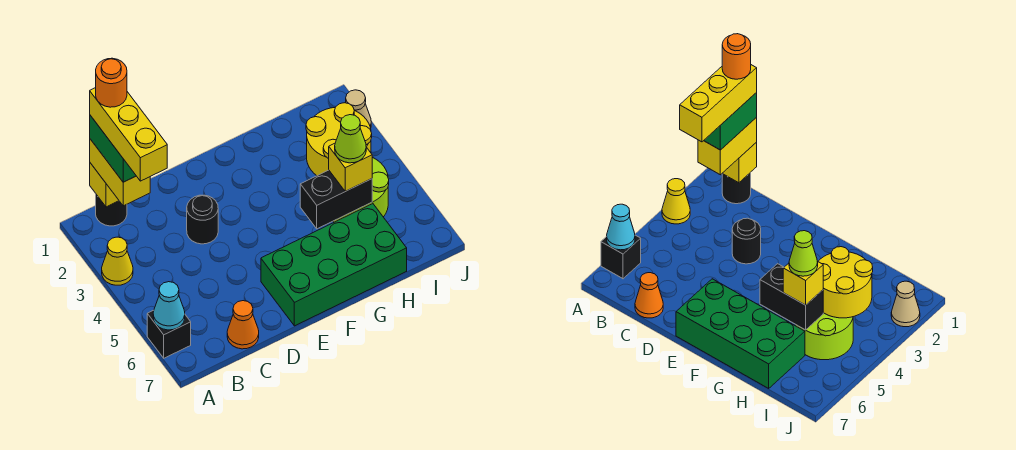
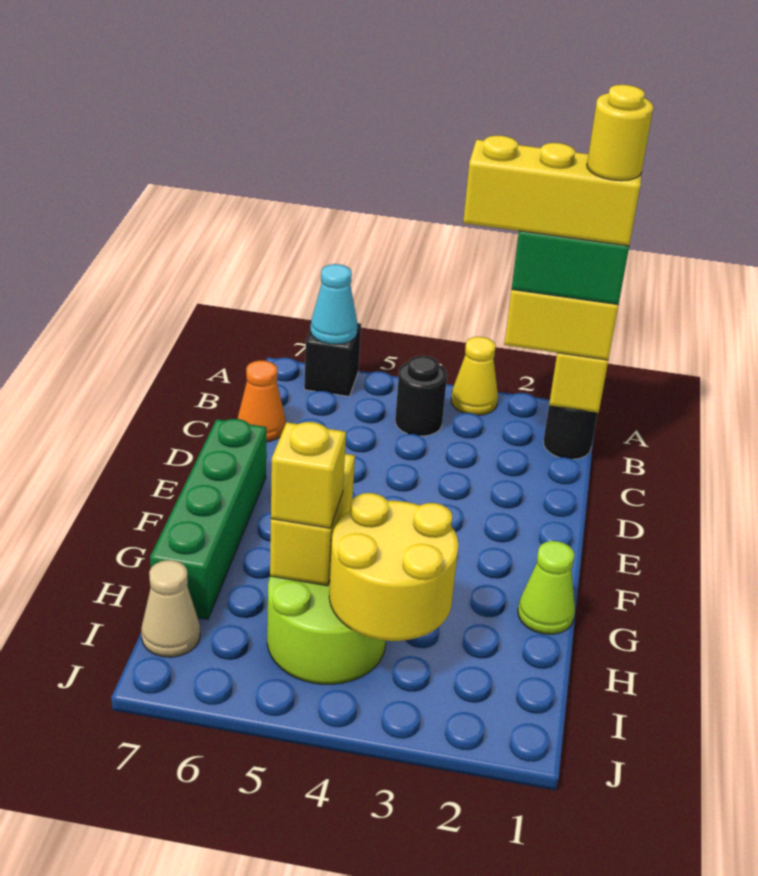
orange 1x1 round brick [96,58,127,107] -> yellow 1x1 round brick [587,85,653,181]
black 1x1 round brick [187,195,218,244] -> black 1x1 round brick moved to [395,356,447,436]
green 2x4 brick [261,204,407,326] -> green 1x4 brick [150,419,267,620]
black 1x2 brick [300,170,372,229] -> yellow 1x2 brick [270,454,355,586]
lime 1x1 cone [335,115,366,163] -> lime 1x1 cone moved to [518,541,575,634]
tan 1x1 cone [346,90,371,128] -> tan 1x1 cone moved to [141,560,200,657]

